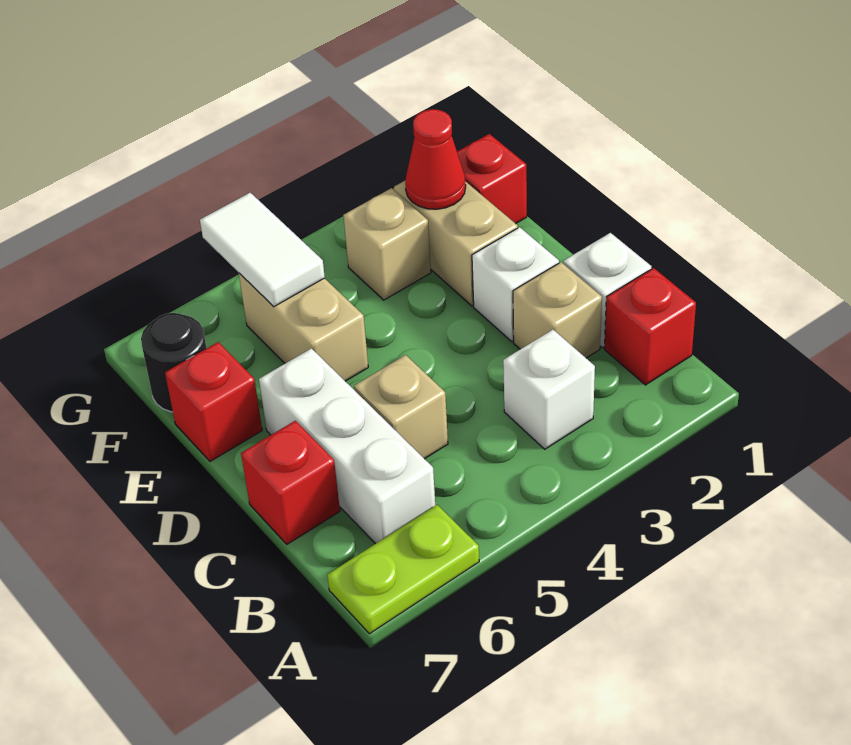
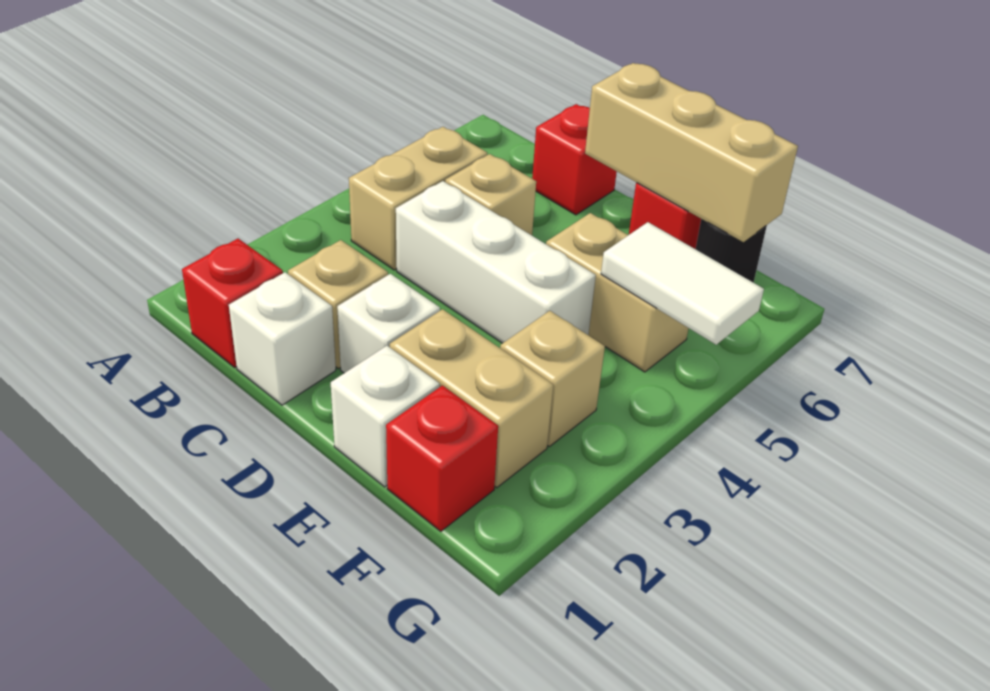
lime 1x2 plate [327,505,479,634] -> none
white 1x1 brick [503,330,595,449] -> white 1x1 brick moved to [331,346,440,487]
none -> tan 1x2 brick [349,127,487,270]
white 1x3 brick [259,348,435,544] -> white 1x3 brick moved to [396,181,596,343]
none -> tan 1x3 brick [585,63,798,242]
red 1x1 cone [405,109,466,209] -> none

